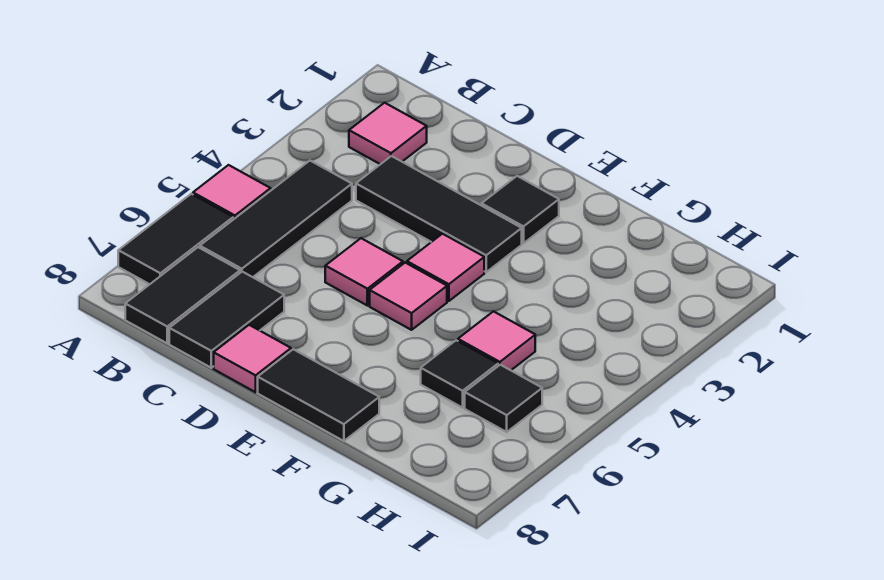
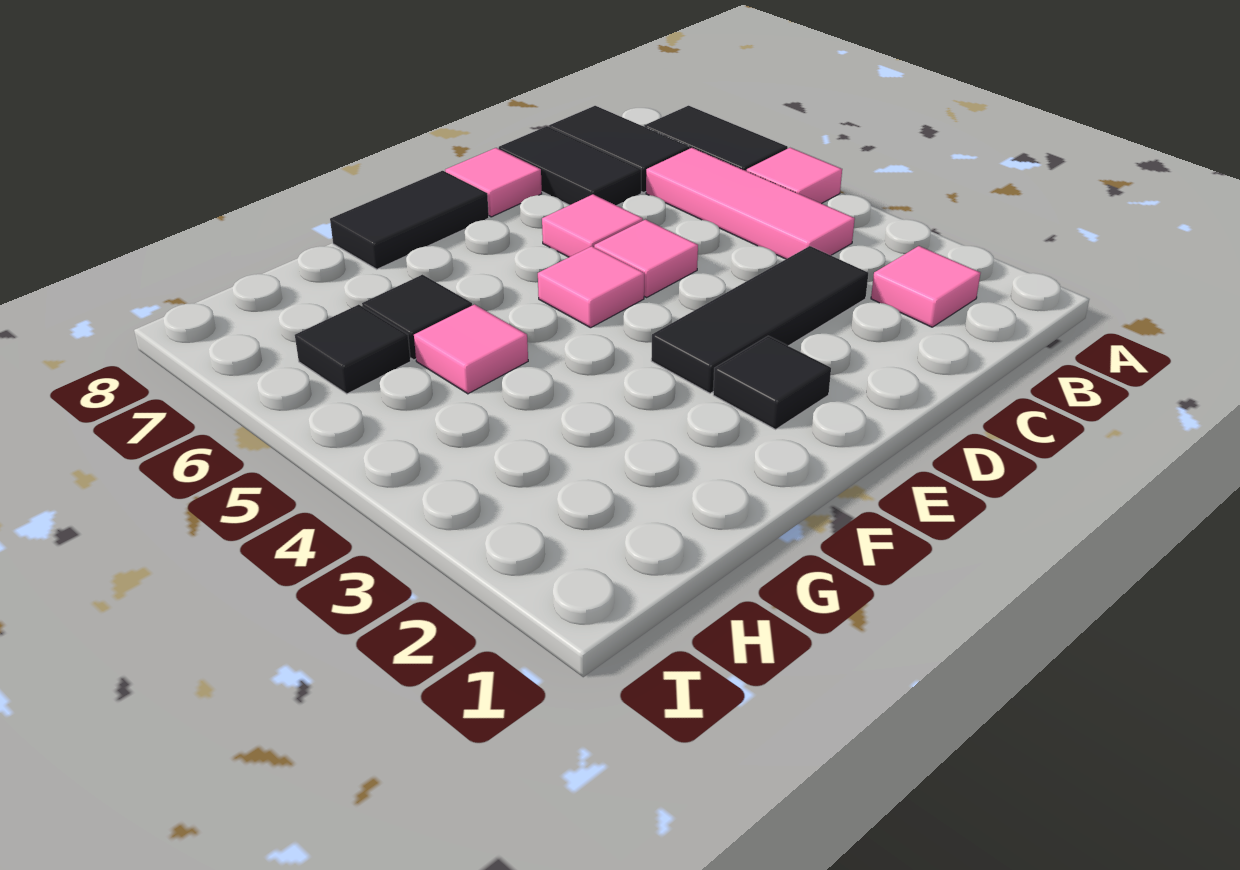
black 1x3 tile [200,161,352,277] -> pink 1x3 tile [646,148,855,259]
pink 1x1 tile [407,234,484,301] -> pink 1x1 tile moved to [542,194,643,257]

